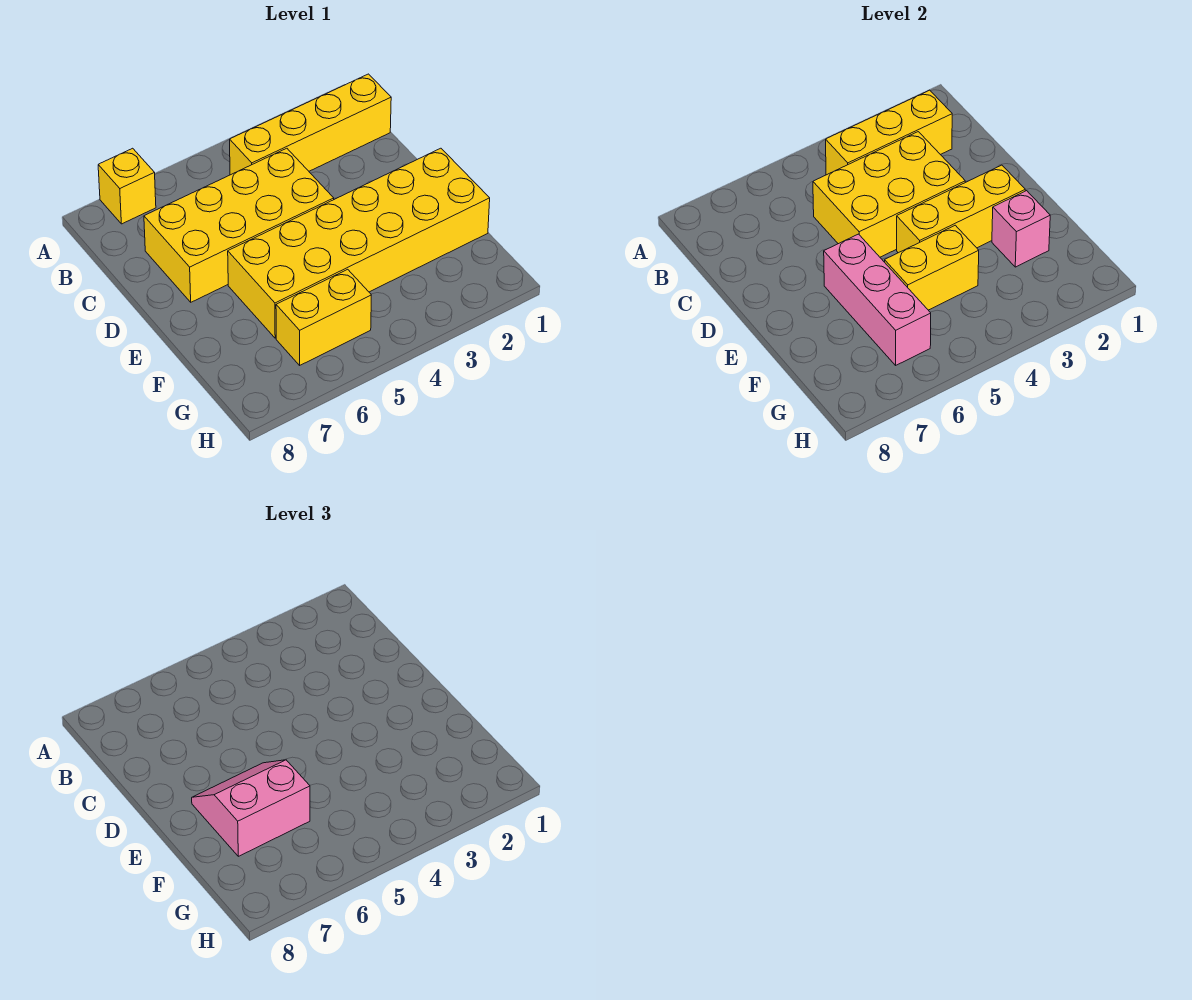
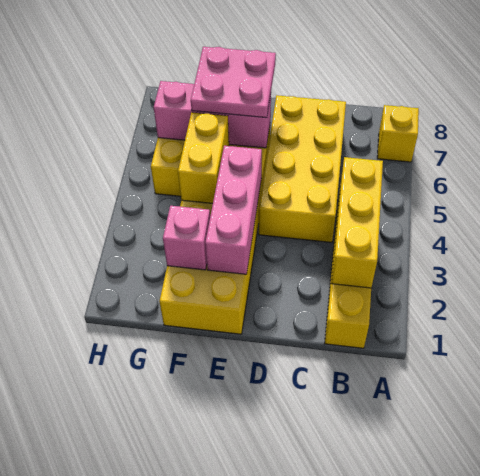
yellow 2x3 brick [813,132,965,257] -> none
yellow 1x3 brick [897,165,1025,253] -> pink 1x3 brick [205,146,262,274]
pink 2x2 slope [192,760,310,856] -> pink 2x2 plate [191,47,276,118]

